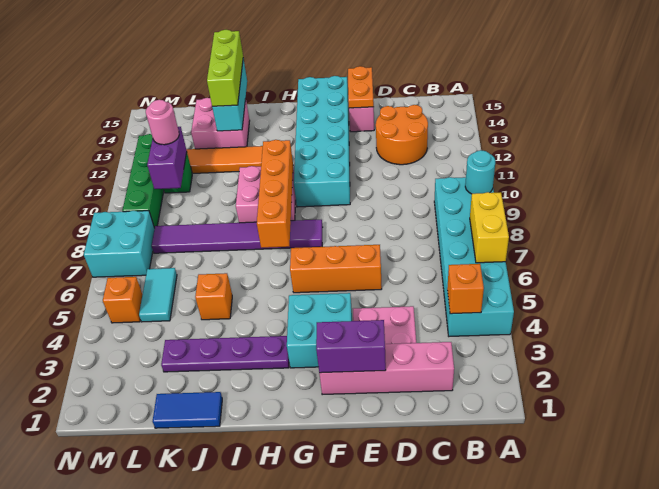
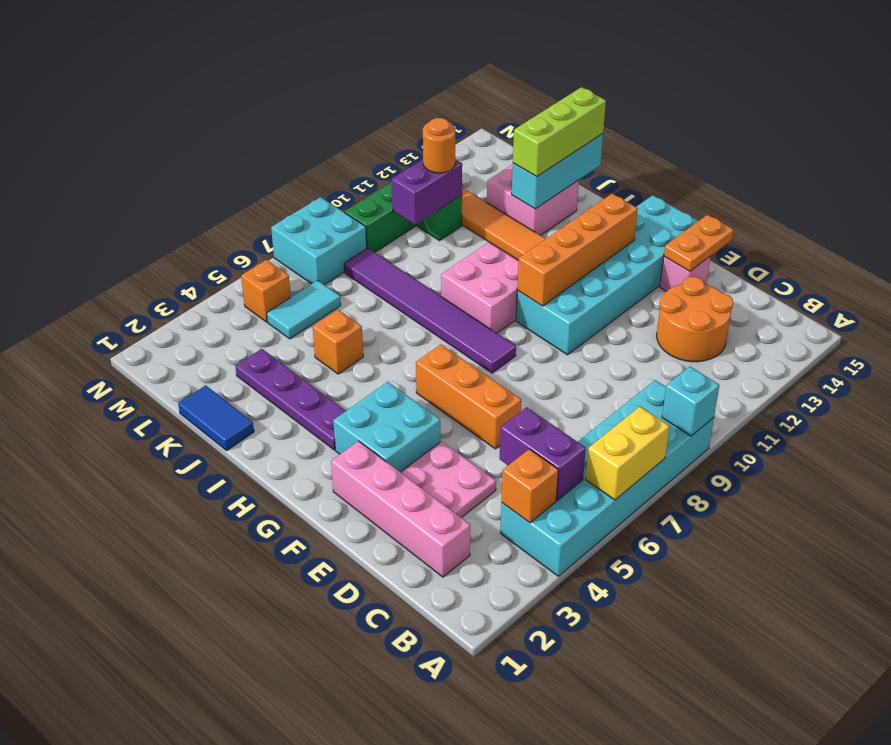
cyan 1x1 round brick [465,150,495,194] -> cyan 1x1 brick [662,367,719,436]
purple 1x2 brick [316,320,386,373] -> purple 1x2 brick moved to [500,407,586,500]
orange 1x4 brick [257,140,293,248] -> orange 1x4 brick moved to [517,194,638,306]
pink 1x1 round brick [146,100,179,145] -> orange 1x1 round brick [423,118,455,173]

